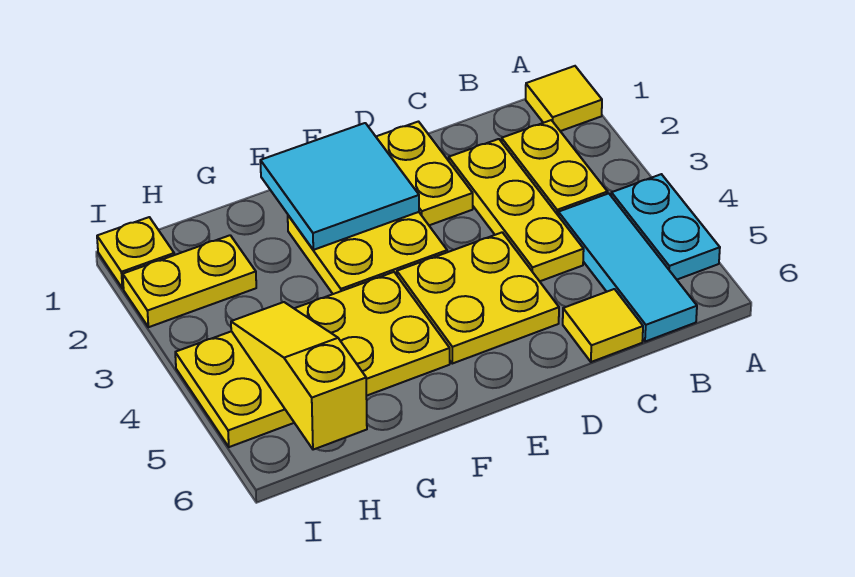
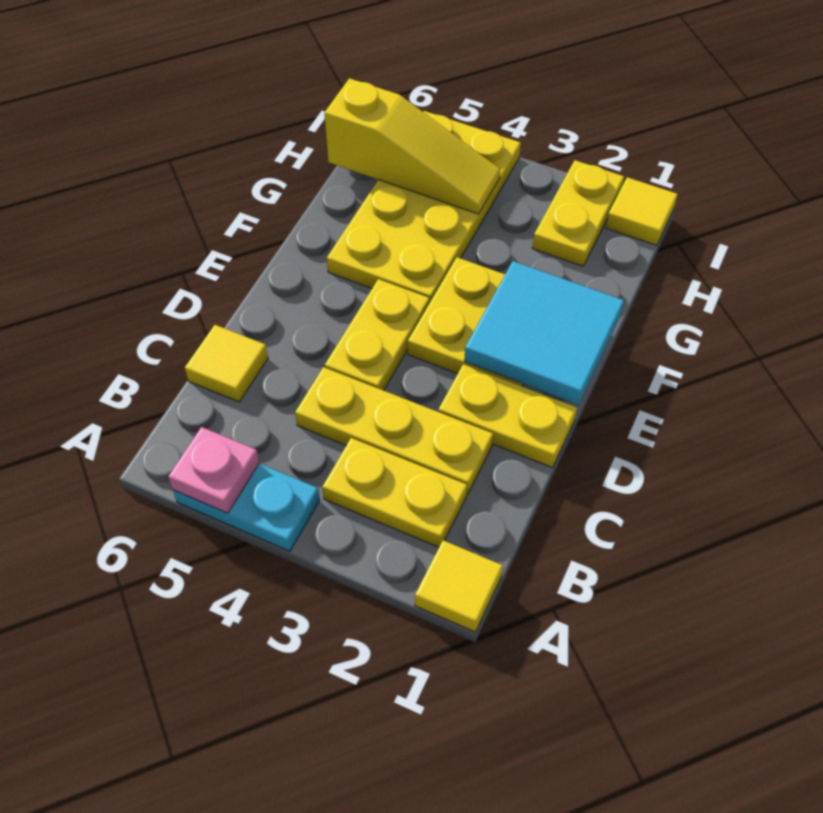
none -> pink 1x1 plate [168,427,259,513]
cyan 1x3 tile [558,193,697,342] -> none
yellow 2x2 plate [397,232,559,364] -> yellow 1x2 plate [325,279,430,391]
yellow 1x1 plate [97,217,174,289] -> yellow 1x1 tile [606,177,678,245]

